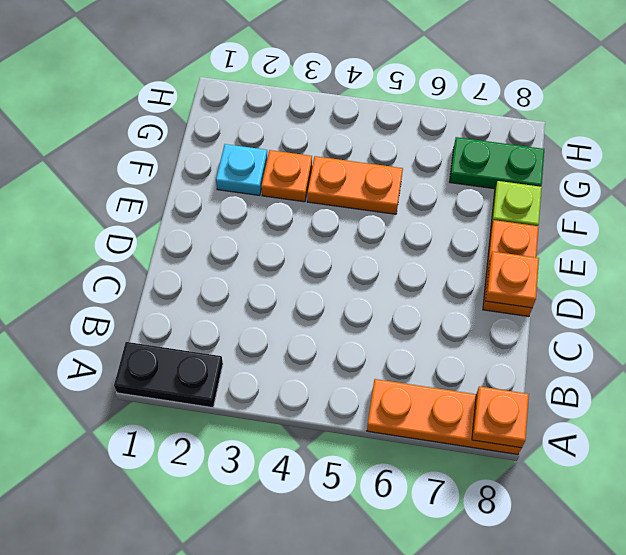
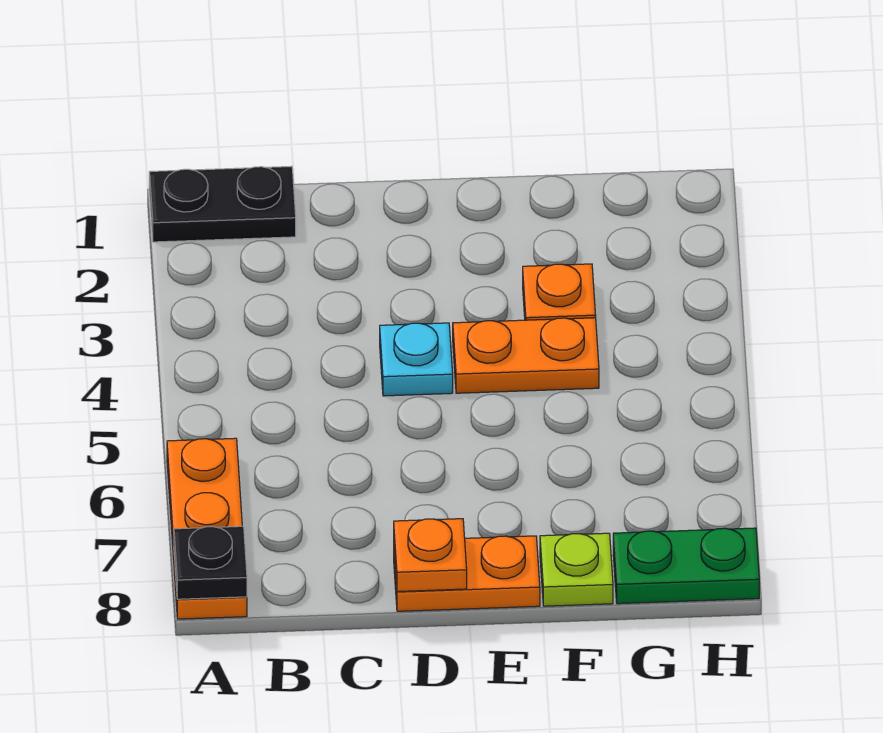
black 1x2 plate [114,342,223,408] -> black 1x2 plate turned to [149,166,296,242]
orange 1x1 plate [472,386,529,448] -> black 1x1 plate [174,526,247,599]
cyan 1x1 plate [216,144,268,196] -> cyan 1x1 plate moved to [380,323,453,396]
orange 1x2 plate [307,156,403,214] -> orange 1x2 plate turned to [453,318,599,393]
green 1x2 plate [450,137,544,189] -> green 1x2 plate turned to [613,528,759,604]

